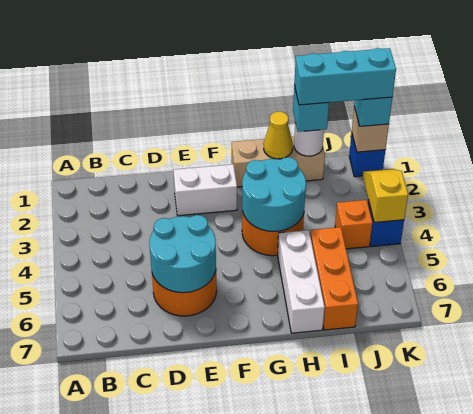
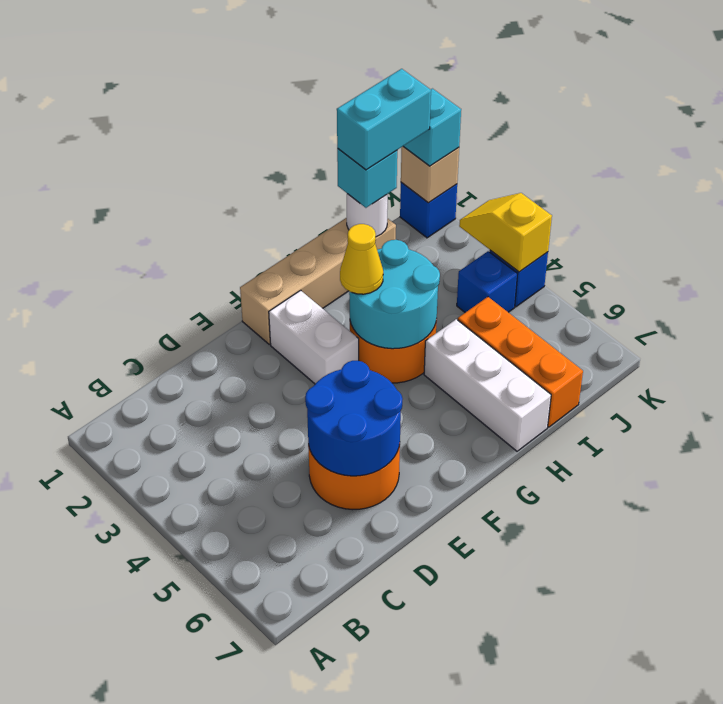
cyan 2x2 round brick [149,215,216,293] -> blue 2x2 round brick [305,361,403,476]
white 1x2 brick [173,164,237,216] -> white 1x2 brick turned to [269,290,359,384]
tan 1x3 brick [232,136,325,187] -> tan 1x4 brick [240,218,396,344]
yellow 1x1 cone [264,112,293,159] -> yellow 1x1 cone moved to [340,224,383,294]
cyan 1x3 brick [294,48,396,105] -> cyan 1x2 brick [337,69,431,170]
orange 1x1 brick [335,200,372,249] -> blue 1x1 brick [457,251,517,312]

